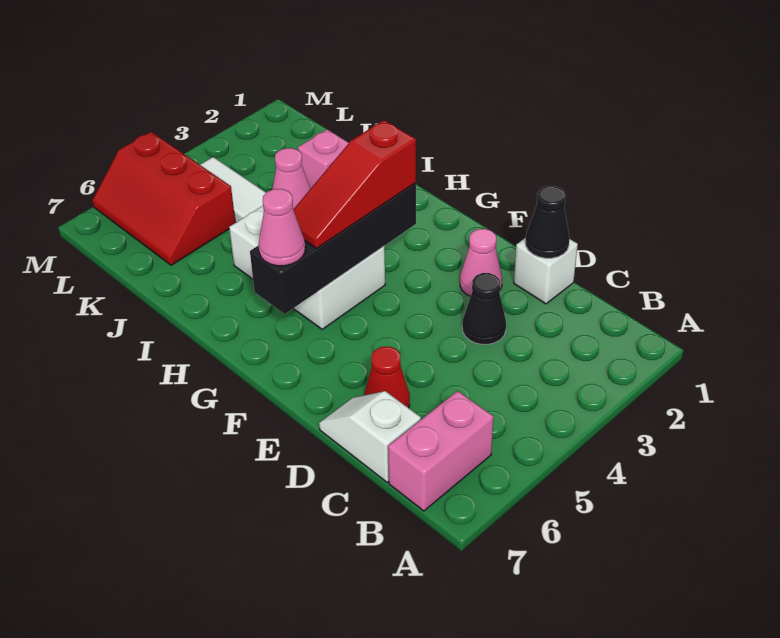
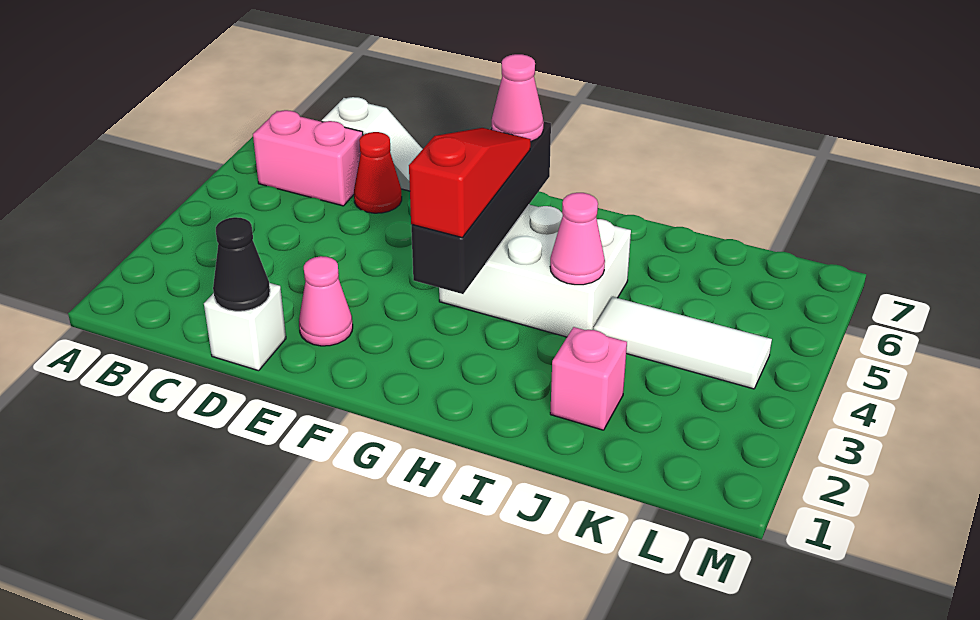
pink 1x2 brick [388,391,493,511] -> pink 1x2 brick turned to [253,110,363,206]
black 1x1 cone [462,273,506,344] -> none
red 2x3 slope [92,132,235,265] -> none

